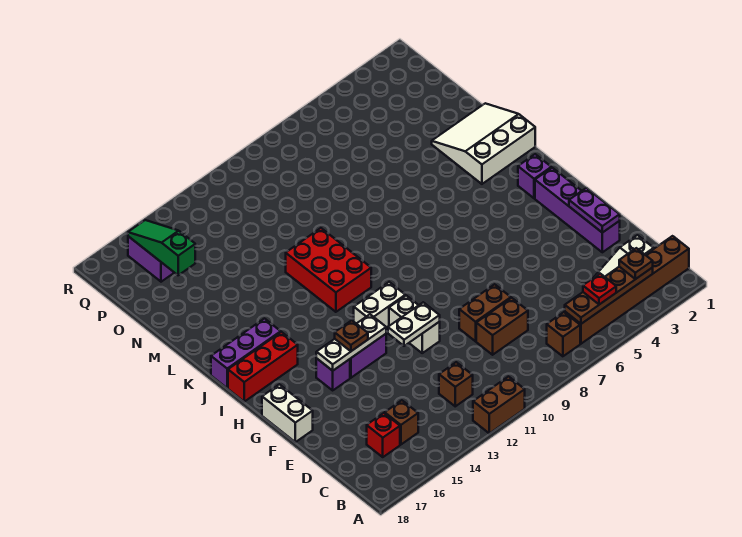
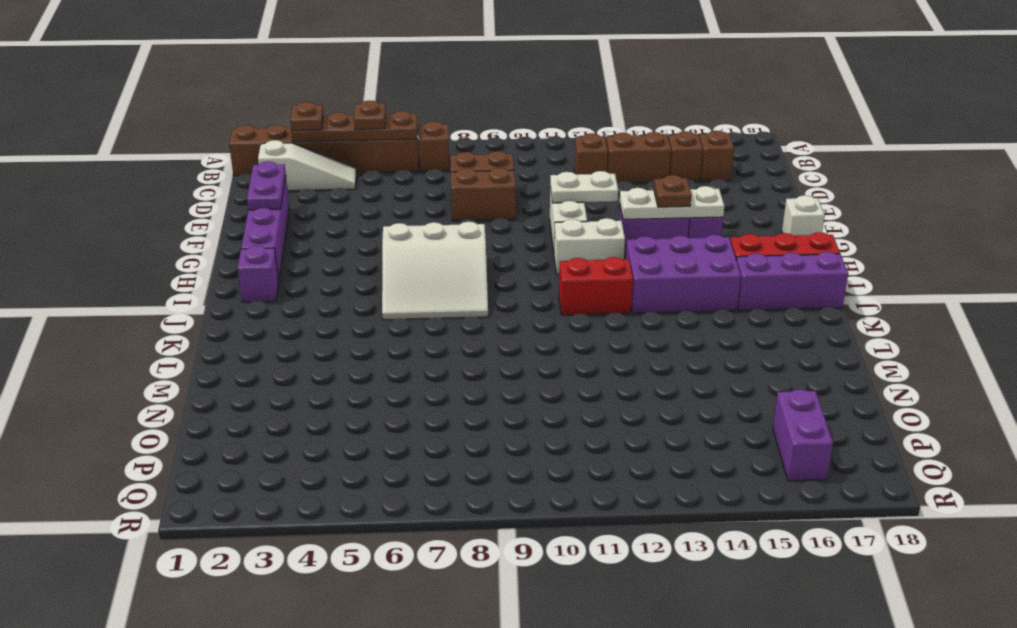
brown 1x2 brick [473,377,525,433] -> brown 1x2 brick moved to [606,132,671,183]
red 1x1 plate [583,274,616,305] -> brown 1x1 plate [354,101,386,129]
red 1x1 brick [367,413,400,457] -> brown 1x1 brick [699,131,734,181]
white 1x2 brick [262,384,313,442] -> white 1x1 brick [782,195,825,236]
none -> purple 2x3 brick [626,235,741,313]
red 2x3 brick [286,228,371,312] -> red 1x2 brick [559,257,633,315]
white 3x3 slope [432,103,535,184] -> white 3x3 slope moved to [382,222,488,320]
green 1x3 slope [128,220,195,275] -> none

